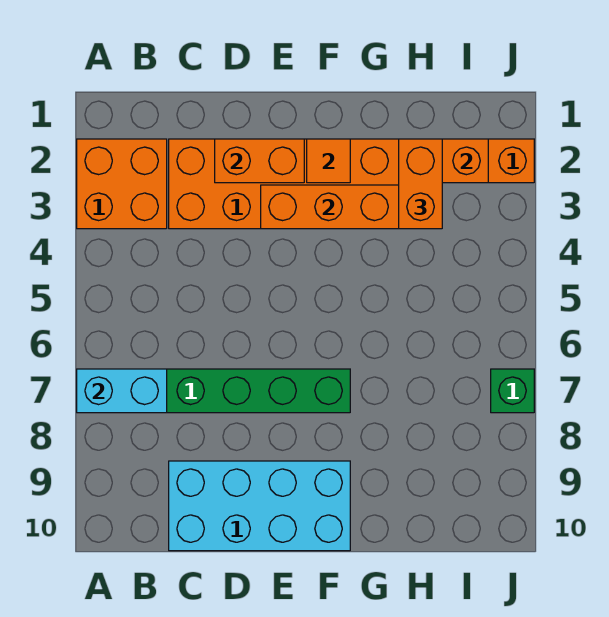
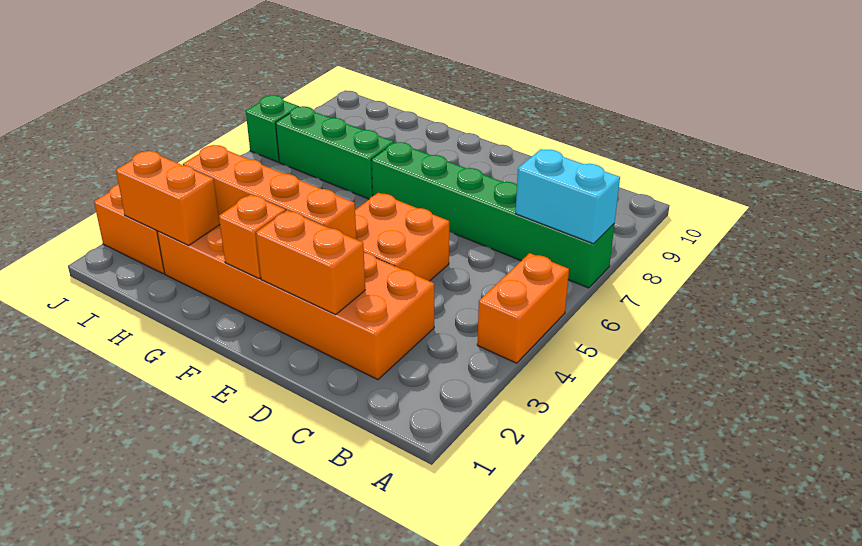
orange 2x2 brick [77,139,167,229] -> orange 2x2 brick moved to [355,193,449,281]
cyan 2x4 brick [169,461,350,551] -> none
orange 1x1 tile [307,139,350,183] -> orange 1x1 brick [219,194,286,279]
none -> green 1x3 brick [276,106,394,199]
orange 1x2 brick [399,139,442,229] -> orange 1x2 brick moved to [477,253,569,363]

